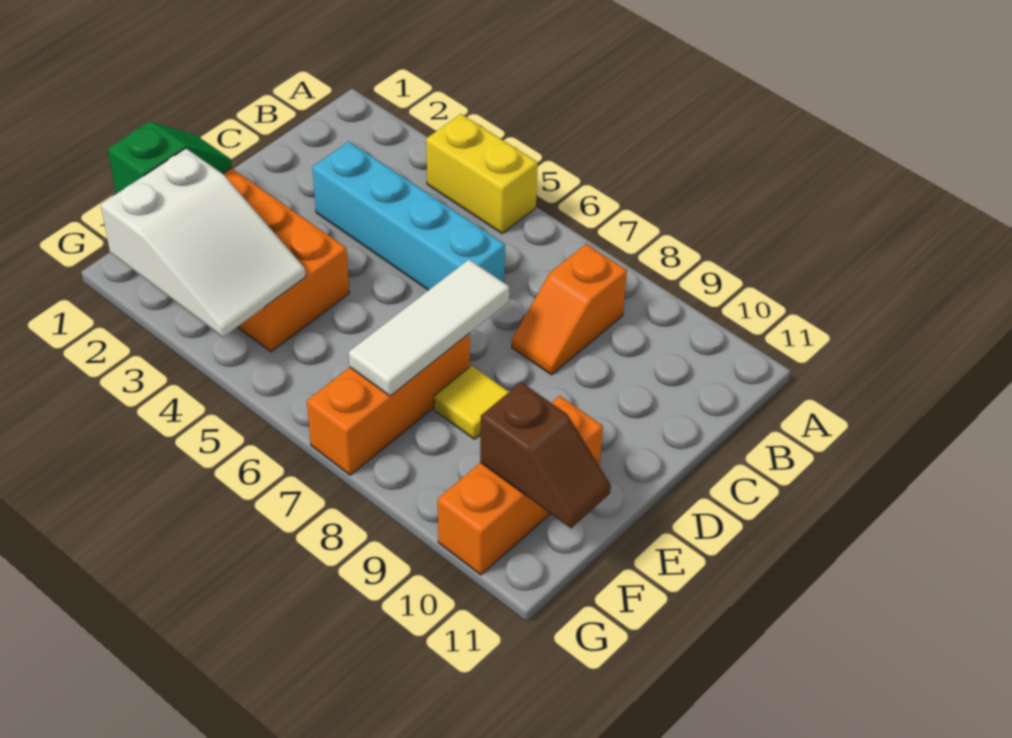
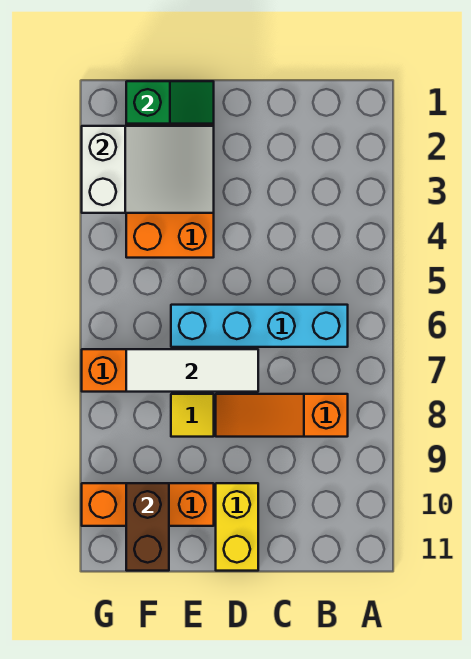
yellow 1x2 brick [426,114,538,233] -> yellow 1x2 brick moved to [216,483,258,571]
orange 1x2 slope [512,244,627,375] -> orange 1x3 slope [216,394,348,437]
cyan 1x4 brick [312,142,505,290] -> cyan 1x4 brick turned to [171,305,348,347]
white 2x3 slope [101,148,306,337] -> white 2x3 slope turned to [82,126,214,213]
brown 1x2 slope [480,382,611,528] -> brown 1x2 brick [126,483,169,571]

